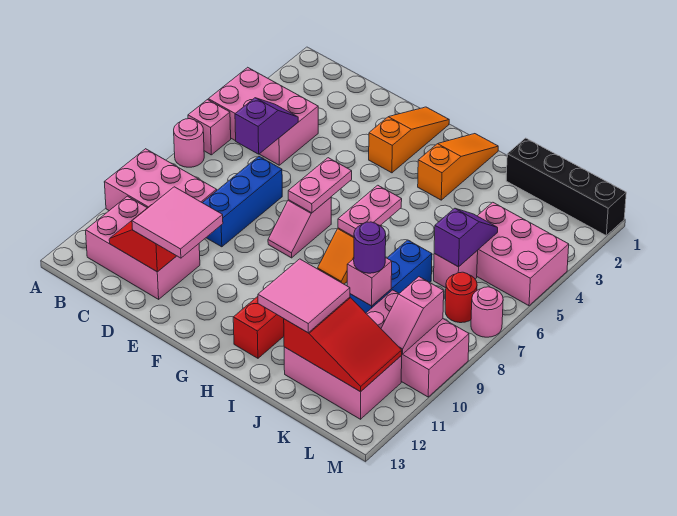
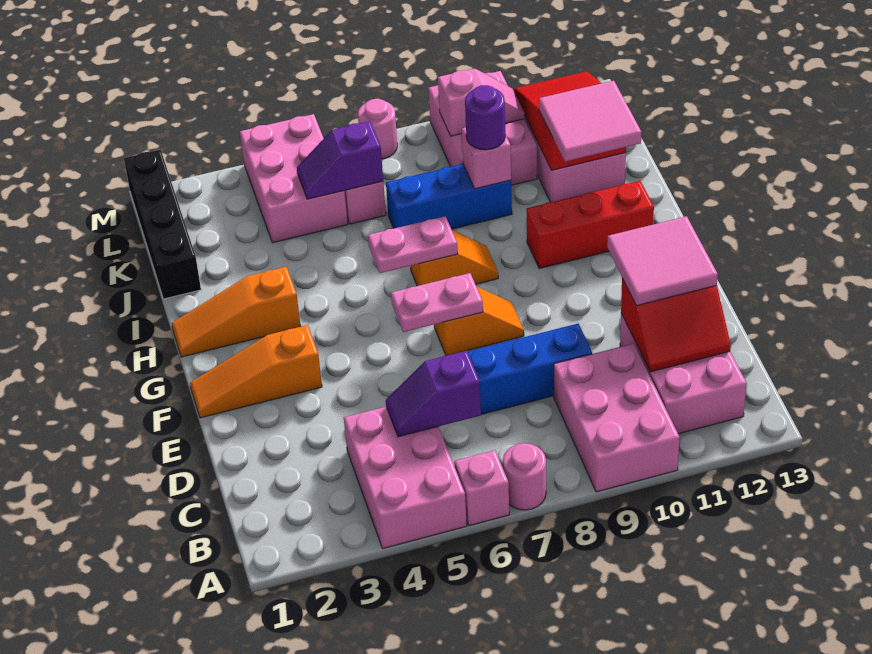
pink 1x2 slope [268,197,331,258] -> orange 1x2 slope [434,287,524,356]
red 1x1 round brick [445,272,477,323] -> none

